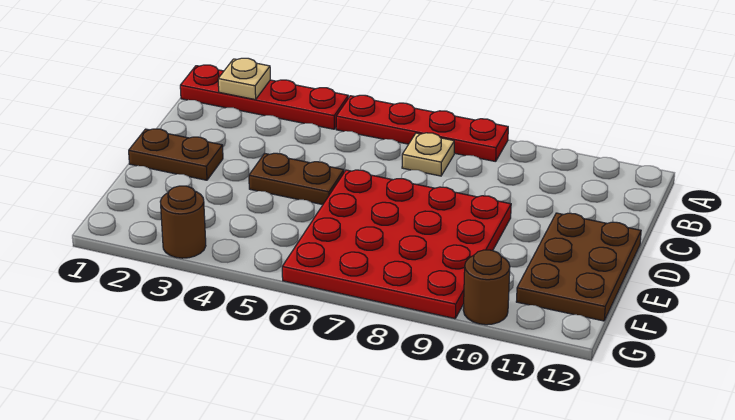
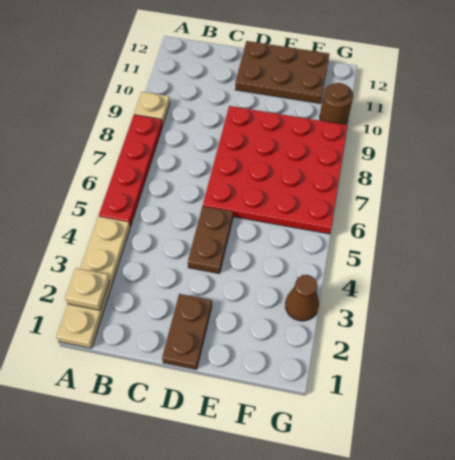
red 1x4 plate [180,65,348,129] -> tan 1x4 plate [56,216,130,348]
tan 1x1 plate [402,133,454,176] -> tan 1x1 plate moved to [134,92,170,125]
brown 1x1 round brick [160,186,206,258] -> brown 1x1 cone [285,275,319,321]

